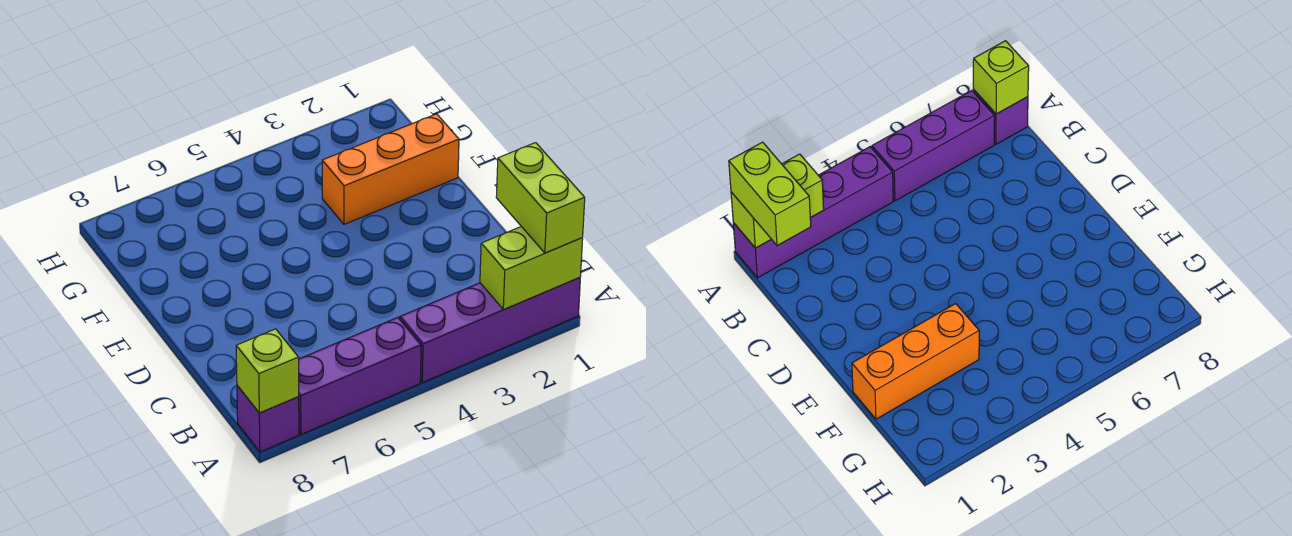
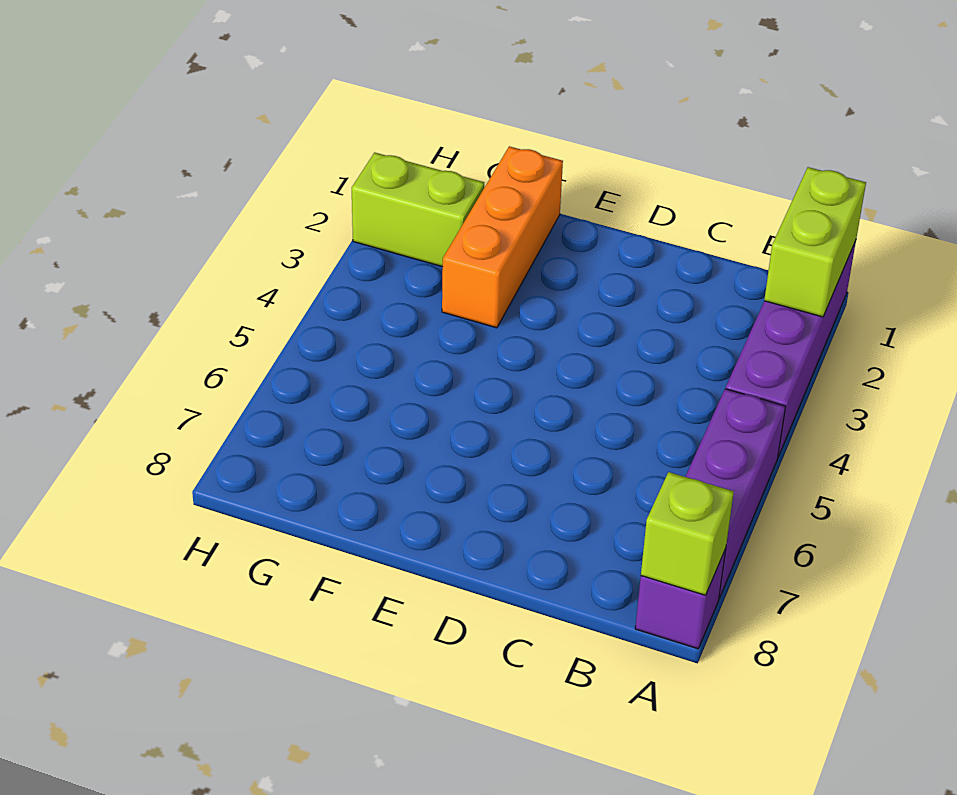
lime 1x2 brick [496,143,585,253] -> lime 1x2 brick moved to [352,152,484,267]

